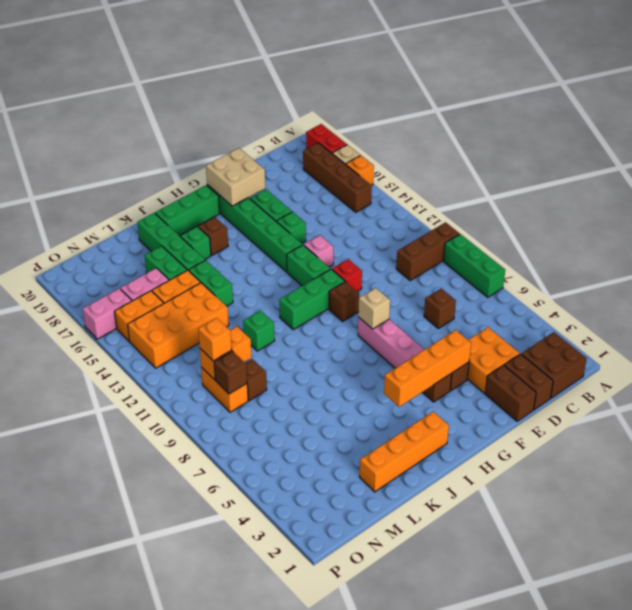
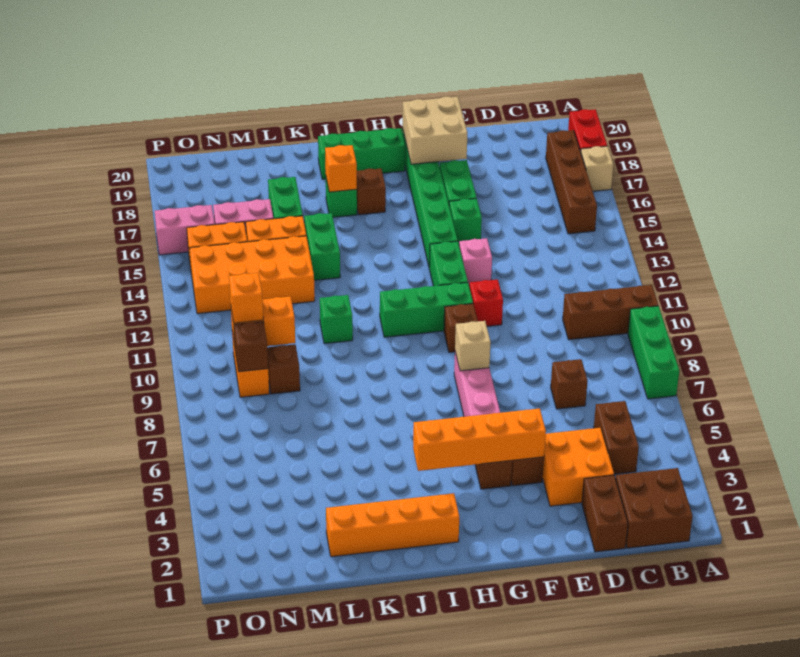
orange 1x1 brick [346,155,374,185] -> orange 1x1 brick moved to [325,145,357,192]
brown 1x2 brick [485,365,536,421] -> brown 1x2 brick moved to [594,401,639,474]
green 1x4 brick [137,213,205,271] -> none

